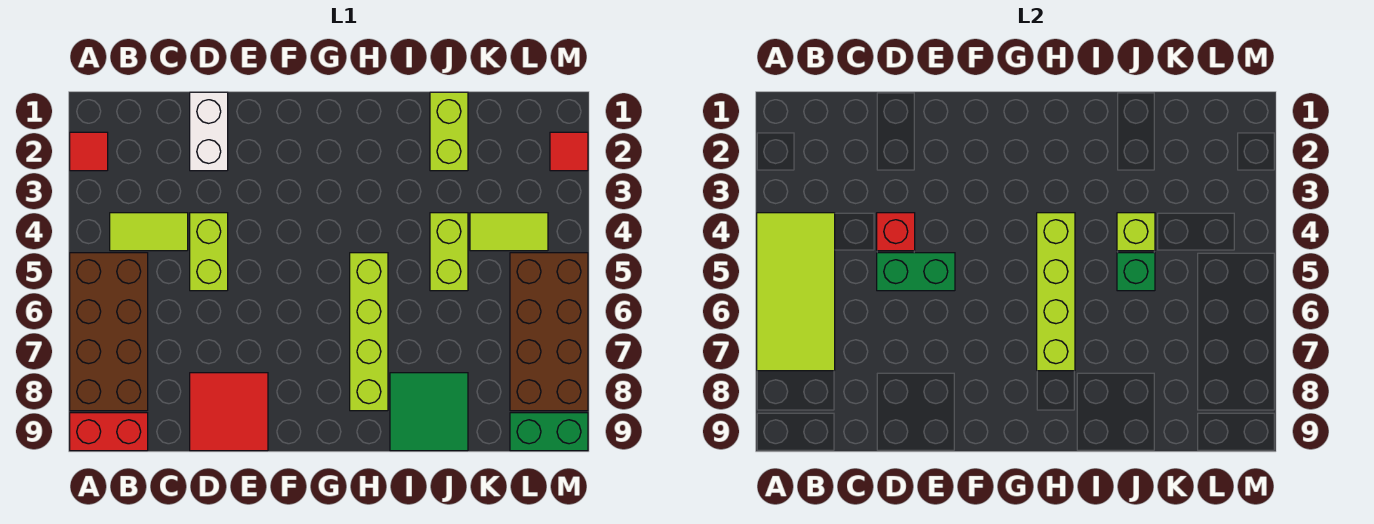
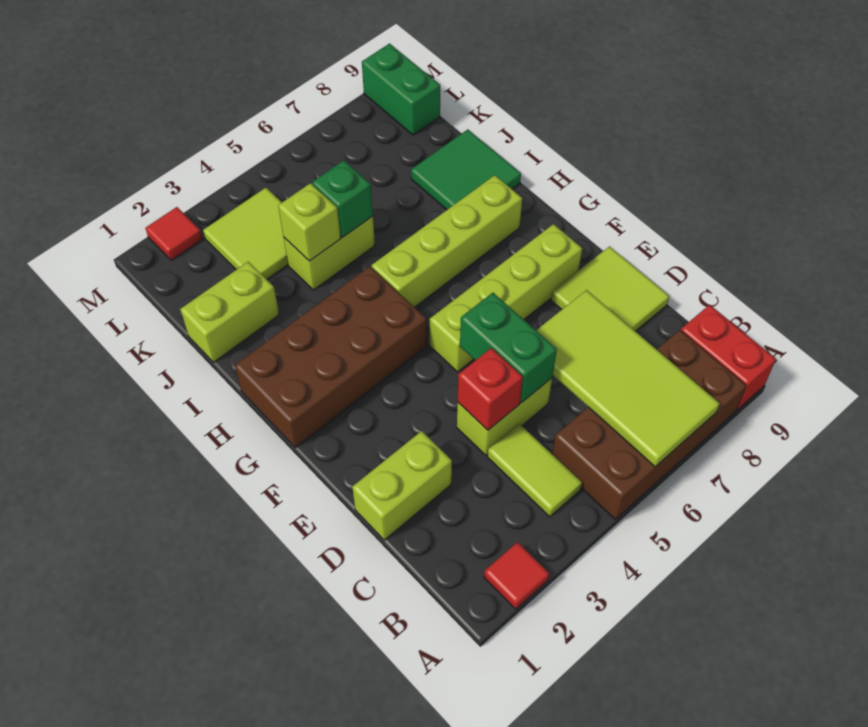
lime 2x4 tile [757,213,835,371] -> lime 2x4 tile turned to [536,290,720,467]
white 1x2 brick [190,92,228,171] -> lime 1x2 brick [352,431,452,540]
red 2x2 tile [190,373,268,451] -> lime 2x2 tile [551,246,670,331]
lime 1x4 brick [1037,213,1075,371] -> lime 1x4 brick moved to [430,224,582,372]
lime 1x2 tile [470,213,548,251] -> lime 2x2 tile [203,188,288,279]
brown 2x4 brick [510,253,588,411] -> brown 2x4 brick moved to [235,266,427,448]

